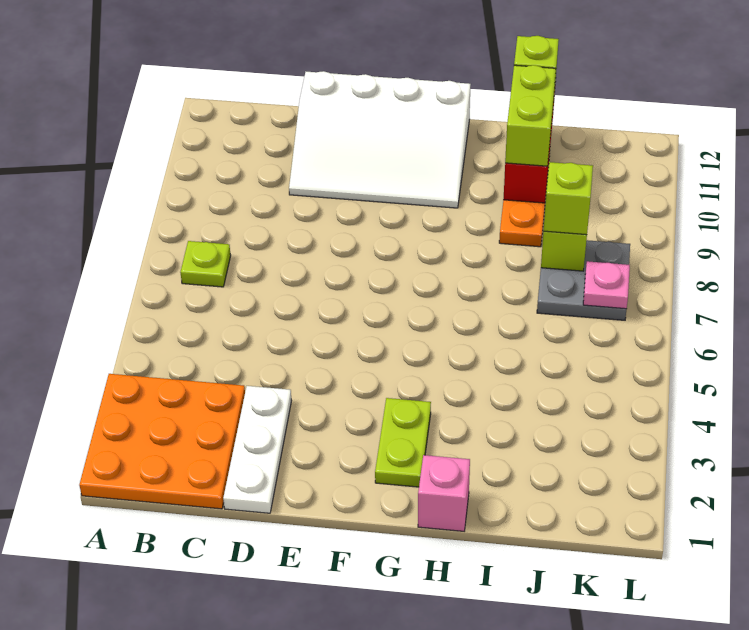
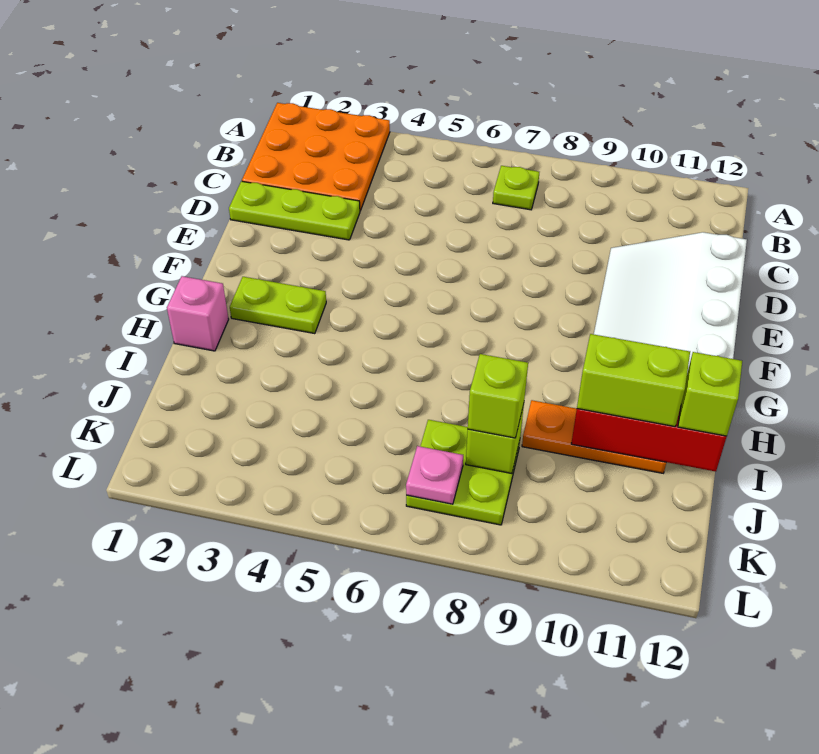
white 1x3 plate [223,386,292,513] -> lime 1x3 plate [229,181,360,240]
grey 2x2 plate [537,240,630,320] -> lime 2x2 plate [406,420,520,525]

